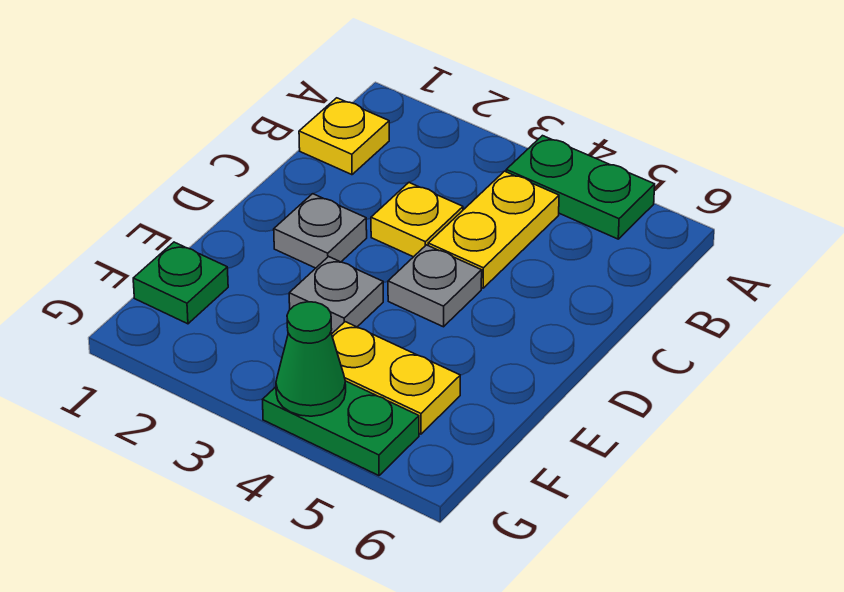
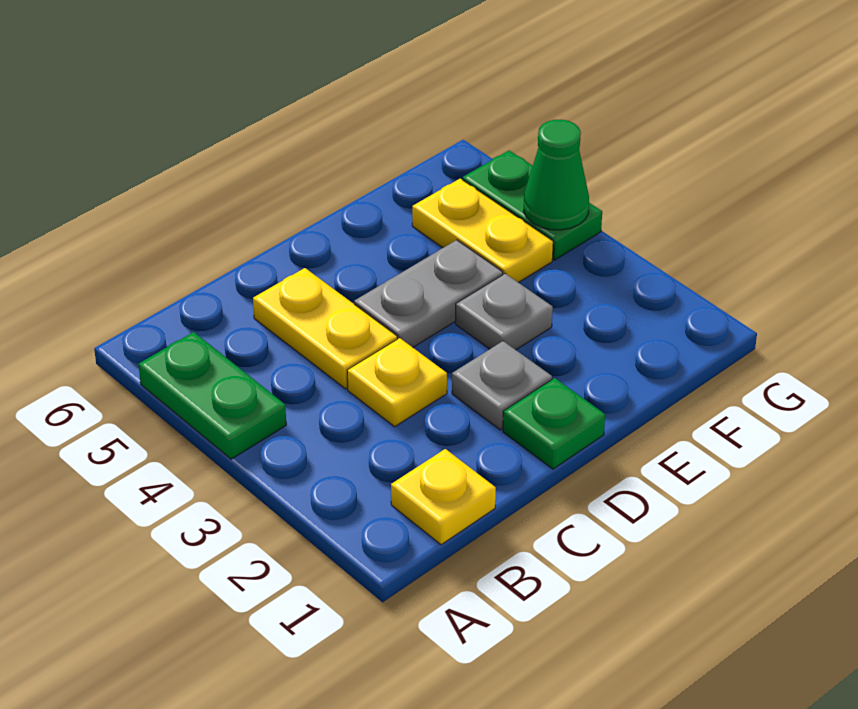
yellow 1x2 plate [428,171,559,288] -> yellow 1x2 plate turned to [253,268,397,389]
grey 1x1 plate [388,245,482,327] -> grey 1x2 plate [354,240,503,347]
green 1x1 plate [133,242,228,324] -> green 1x1 plate moved to [503,378,605,469]

